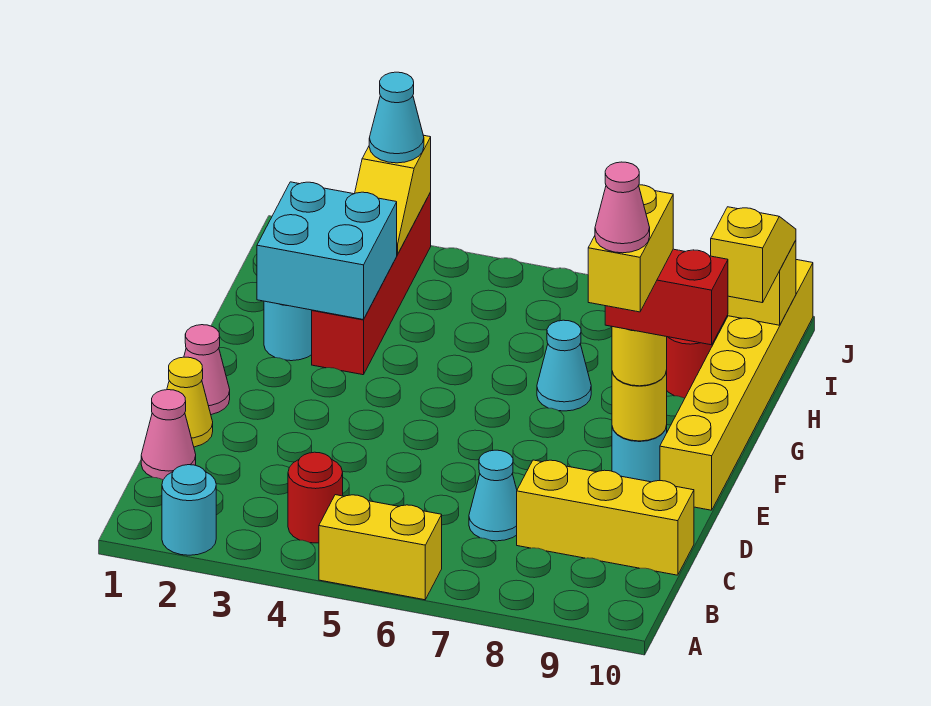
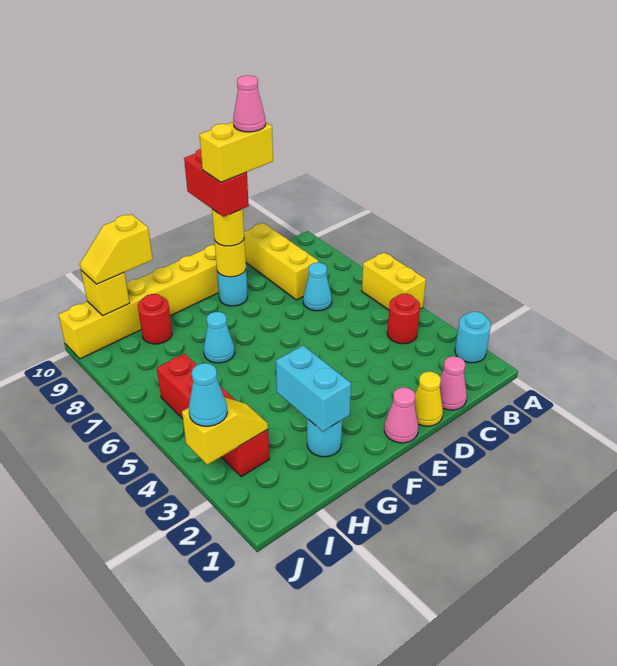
cyan 2x2 brick [257,182,397,320] -> cyan 1x2 brick [276,345,351,431]
red 1x4 brick [312,193,431,375] -> red 1x4 brick turned to [157,354,269,477]

